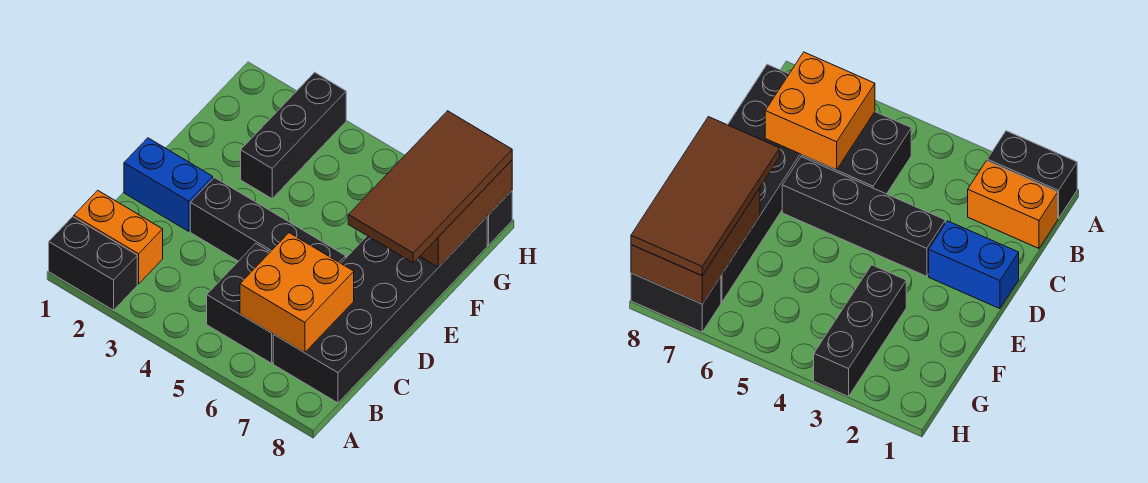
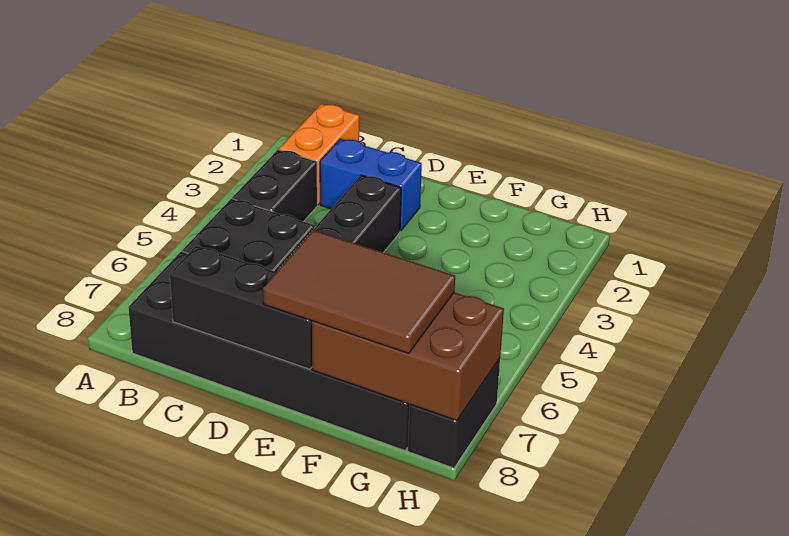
black 1x2 brick [49,217,137,310] -> black 1x2 brick moved to [232,150,317,222]
orange 2x2 brick [240,233,354,353] -> none
blue 1x2 brick [124,138,213,231] -> blue 1x2 brick turned to [320,139,422,231]
brown 2x4 tile [348,111,512,263] -> brown 2x3 tile [263,230,455,353]
black 1x3 brick [241,72,346,199] -> black 1x3 brick moved to [170,246,312,369]

